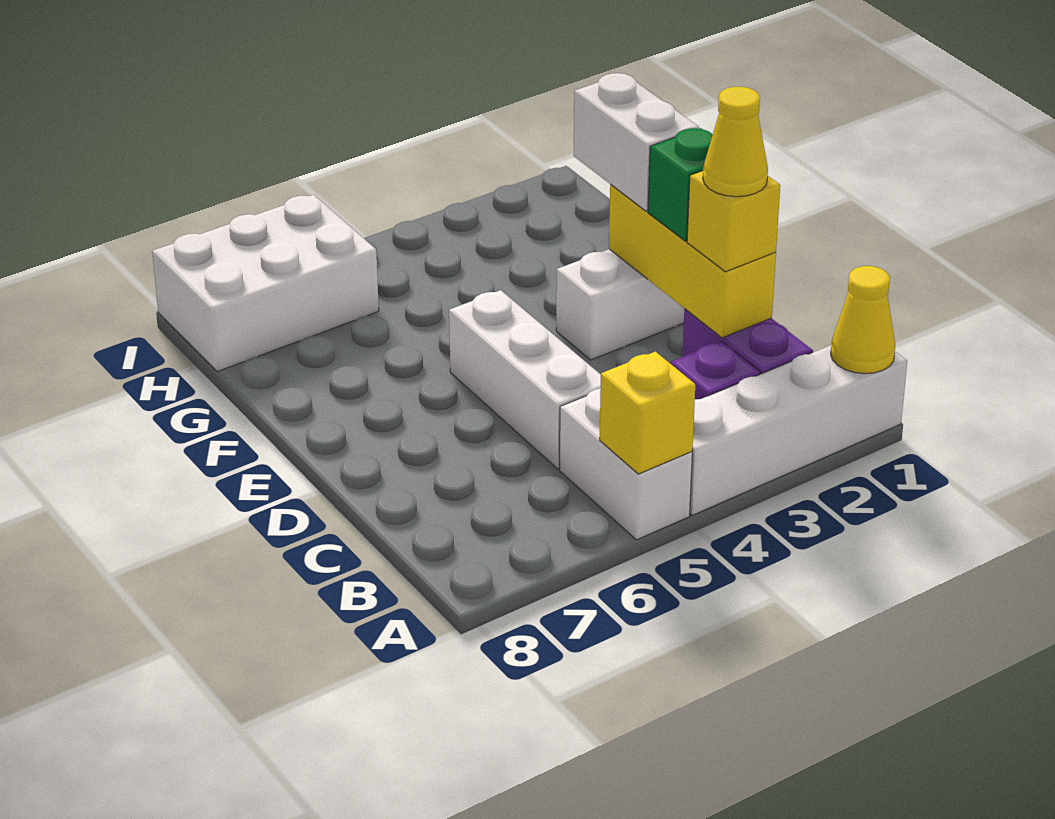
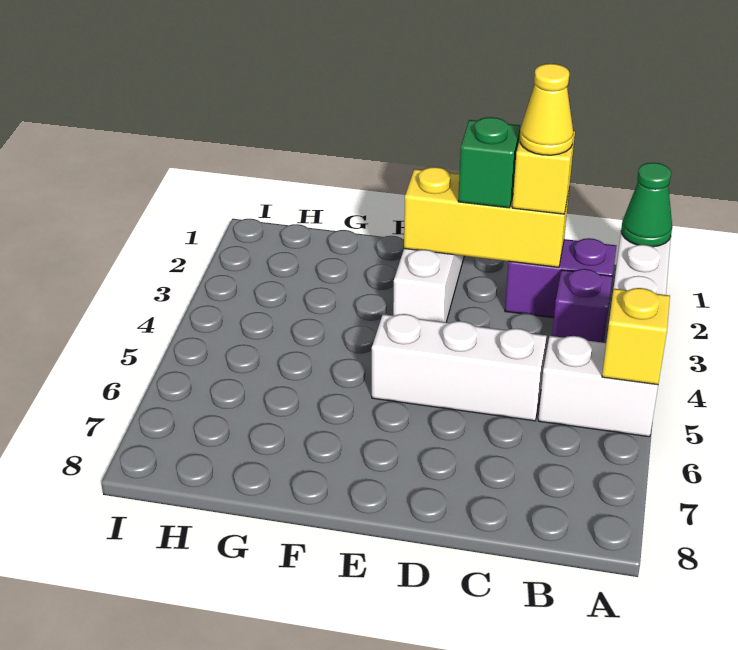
yellow 1x1 cone [831,266,895,374] -> green 1x1 cone [621,163,672,247]
white 1x2 brick [574,73,699,211] -> none
white 2x3 brick [152,195,379,372] -> none

